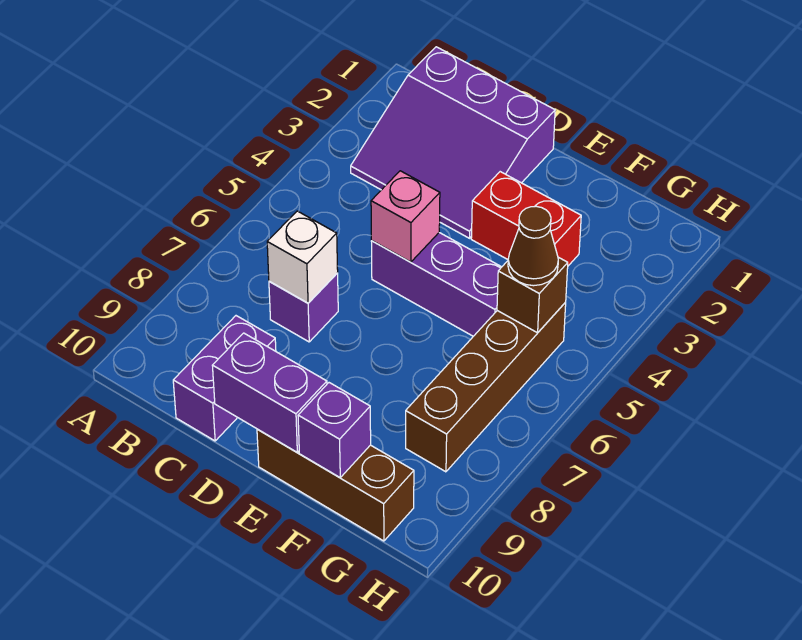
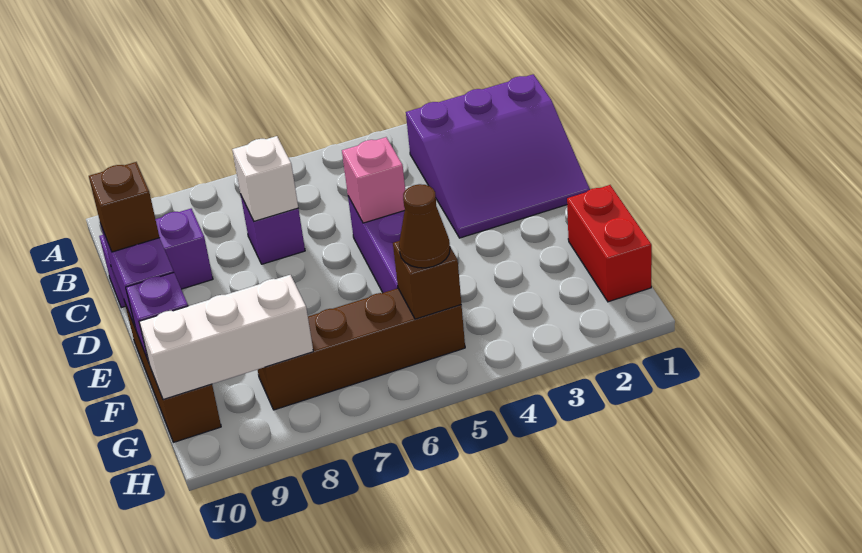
purple 3x3 slope [351,47,555,238] -> purple 3x3 slope turned to [406,74,590,238]
none -> brown 1x1 brick [89,162,160,252]
red 1x2 brick [471,172,581,266] -> red 1x2 brick moved to [567,185,652,302]
none -> white 1x3 brick [139,275,313,400]

